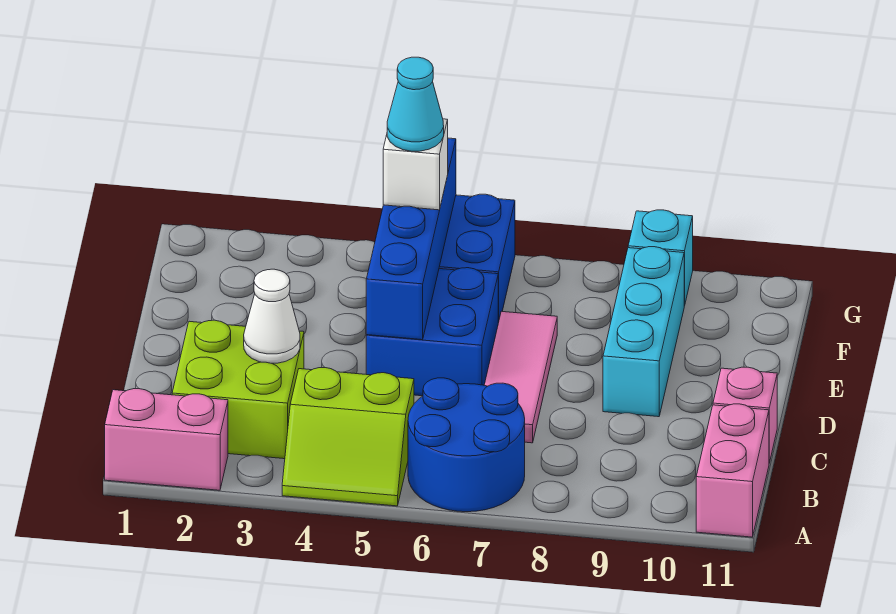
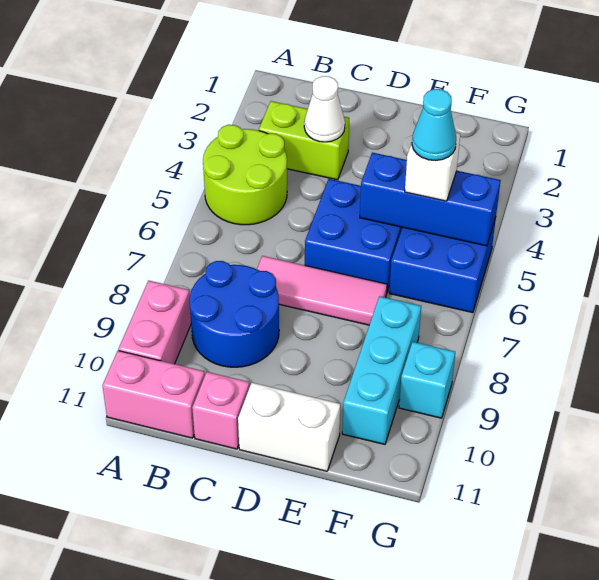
pink 1x2 brick [105,389,228,490] -> pink 1x2 brick moved to [118,281,191,364]
lime 2x2 slope [282,368,414,506] -> lime 2x2 round brick [203,125,287,225]
blue 2x2 round brick [408,378,525,512] -> blue 2x2 round brick moved to [190,261,279,367]
lime 2x2 brick [172,320,304,459] -> lime 1x2 brick [259,101,349,180]
blue 1x4 brick [366,138,456,340] -> blue 1x3 brick [360,153,501,246]
cyan 1x3 brick [603,247,684,417] -> cyan 1x3 brick turned to [342,296,421,444]
none -> white 1x2 brick [238,383,340,471]

